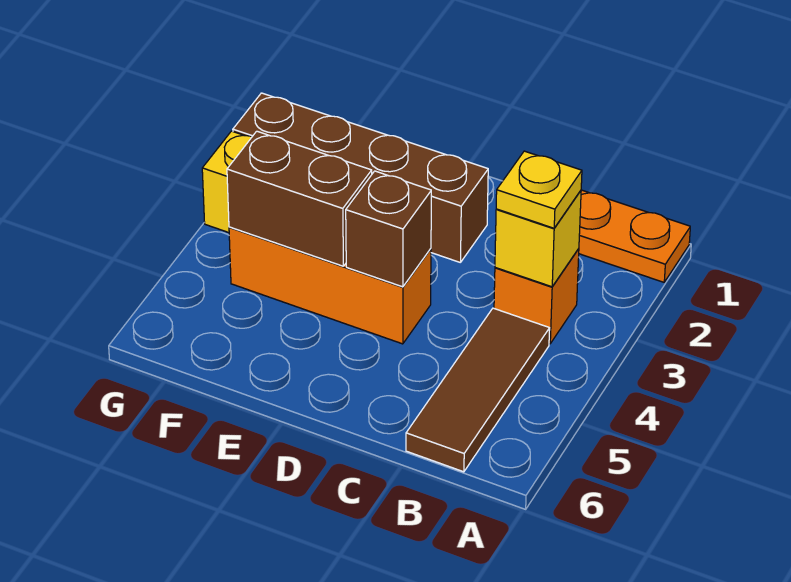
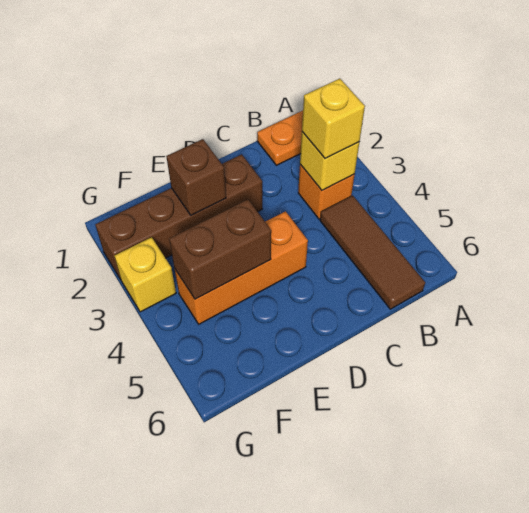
yellow 1x1 plate [496,151,582,228] -> yellow 1x1 brick [302,79,365,159]
brown 1x1 brick [346,171,431,287] -> brown 1x1 brick moved to [166,139,226,215]

